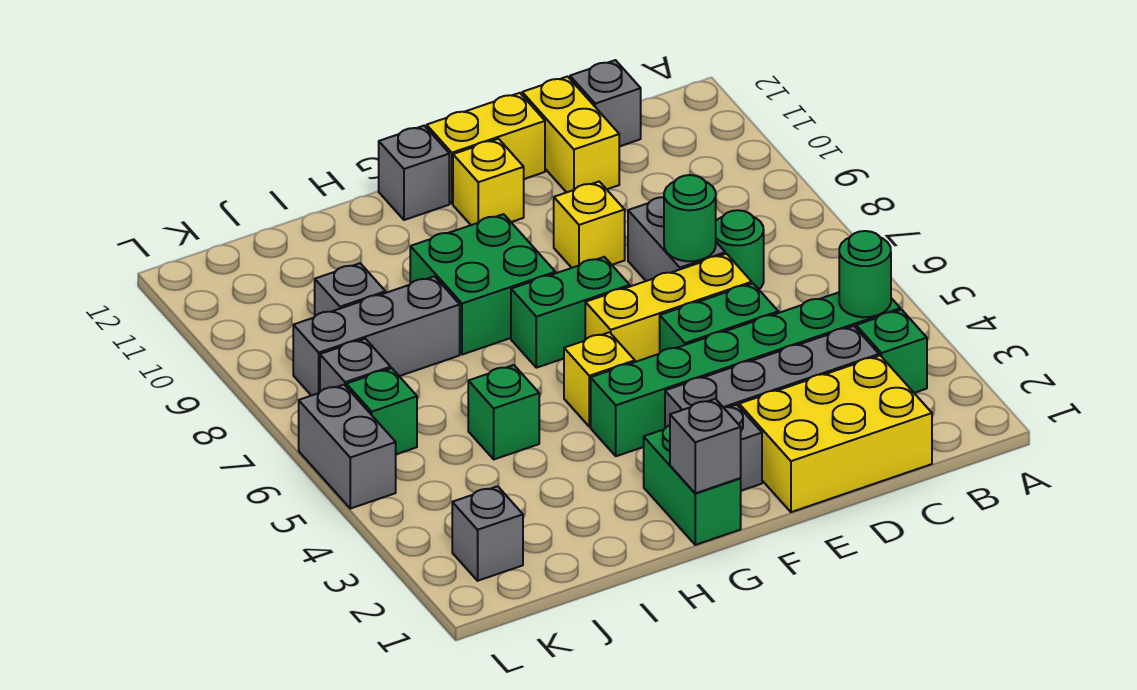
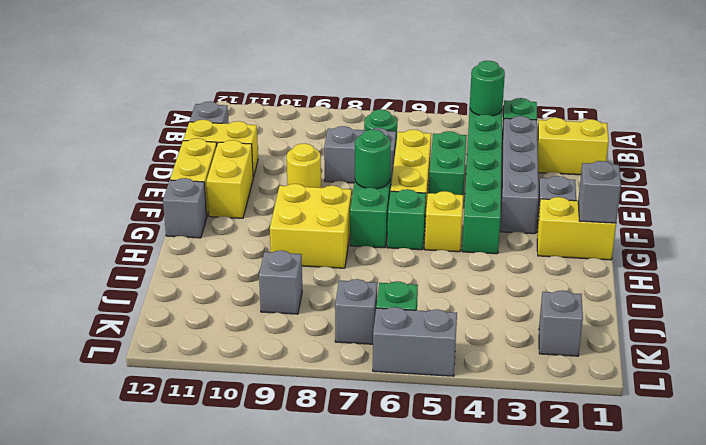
yellow 2x3 brick [739,356,932,512] -> yellow 1x2 brick [537,118,609,175]
green 1x1 round brick [664,175,716,261] -> green 1x1 round brick moved to [355,129,391,189]
yellow 1x1 brick [554,182,625,268] -> yellow 1x1 round brick [287,143,321,188]
yellow 1x1 brick [453,139,524,225] -> yellow 1x2 brick [206,140,253,218]
green 1x2 brick [644,425,741,545] -> yellow 1x2 brick [537,197,616,260]
green 2x2 brick [410,214,555,355] -> yellow 2x2 brick [270,184,352,268]
green 1x1 brick [468,365,539,459] -> green 1x1 brick moved to [387,189,426,250]
grey 1x3 brick [293,276,460,396] -> none

